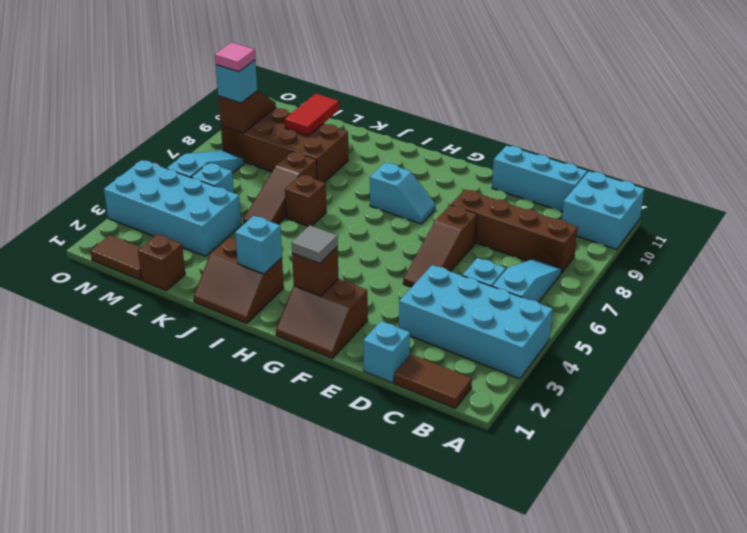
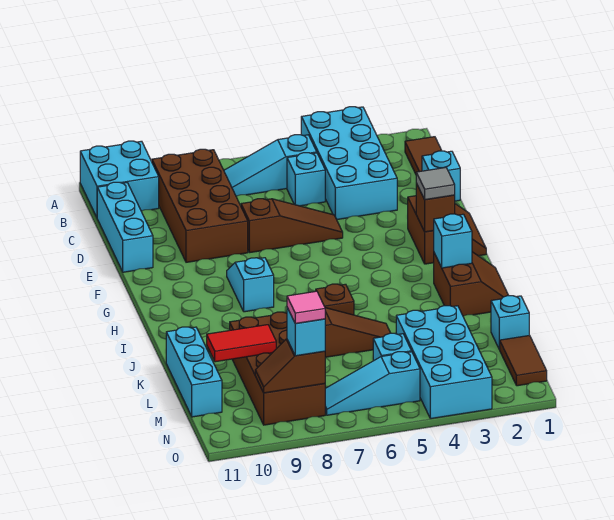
brown 1x4 brick [451,189,578,273] -> brown 2x4 brick [152,149,248,262]
none -> cyan 1x3 brick [166,327,222,417]
brown 1x1 brick [138,234,185,290] -> cyan 1x1 brick [491,296,529,349]

